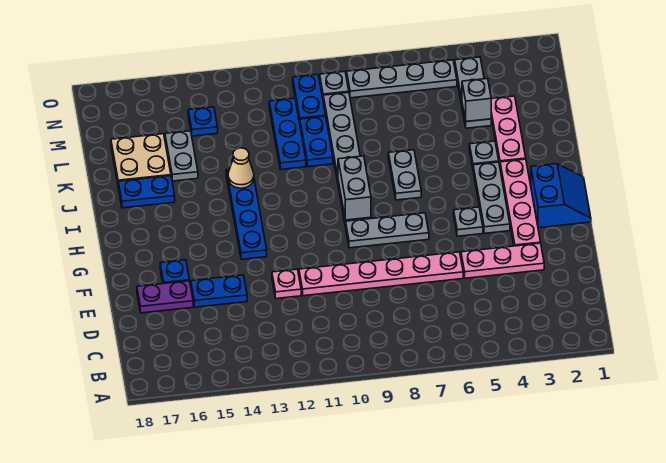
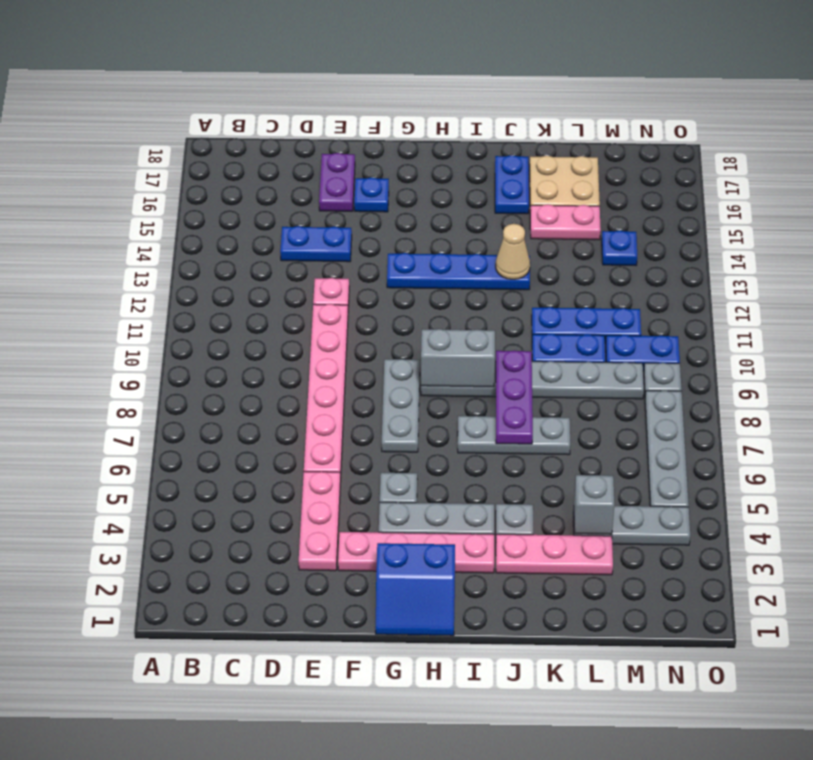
blue 1x2 plate [191,275,247,307] -> blue 1x2 plate turned to [280,226,352,262]
grey 1x2 plate [388,150,421,200] -> grey 1x3 plate [458,416,570,455]
none -> purple 1x3 plate [496,351,533,444]
grey 1x2 plate [165,131,198,181] -> pink 1x2 plate [530,204,601,240]

